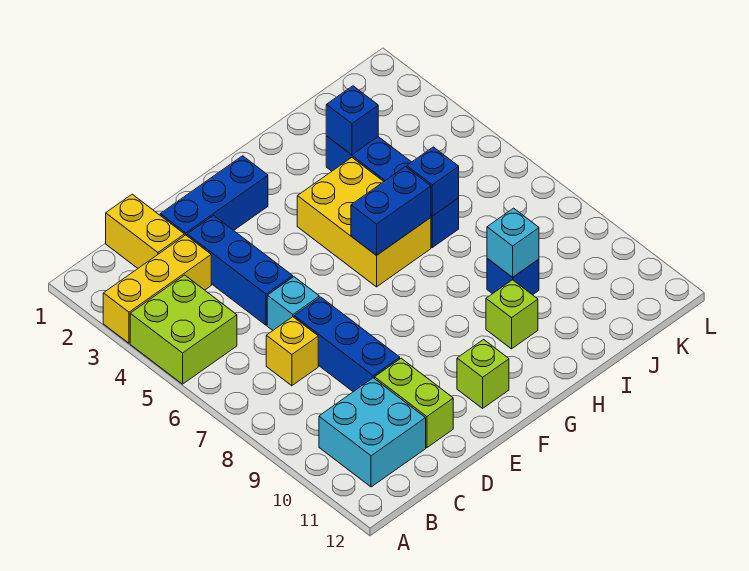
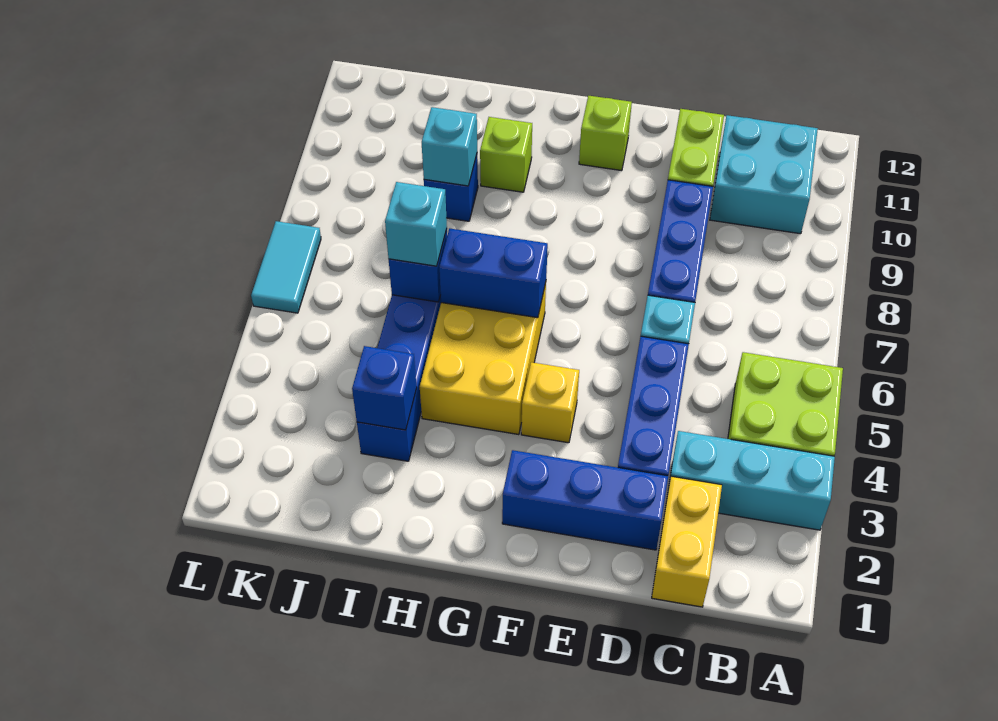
yellow 1x3 brick [103,235,211,343] -> cyan 1x3 brick [668,431,835,530]
yellow 1x1 brick [266,317,318,386] -> yellow 1x1 brick moved to [521,362,579,443]
none -> cyan 1x1 brick [385,182,447,266]
none -> cyan 1x2 tile [251,221,321,313]

